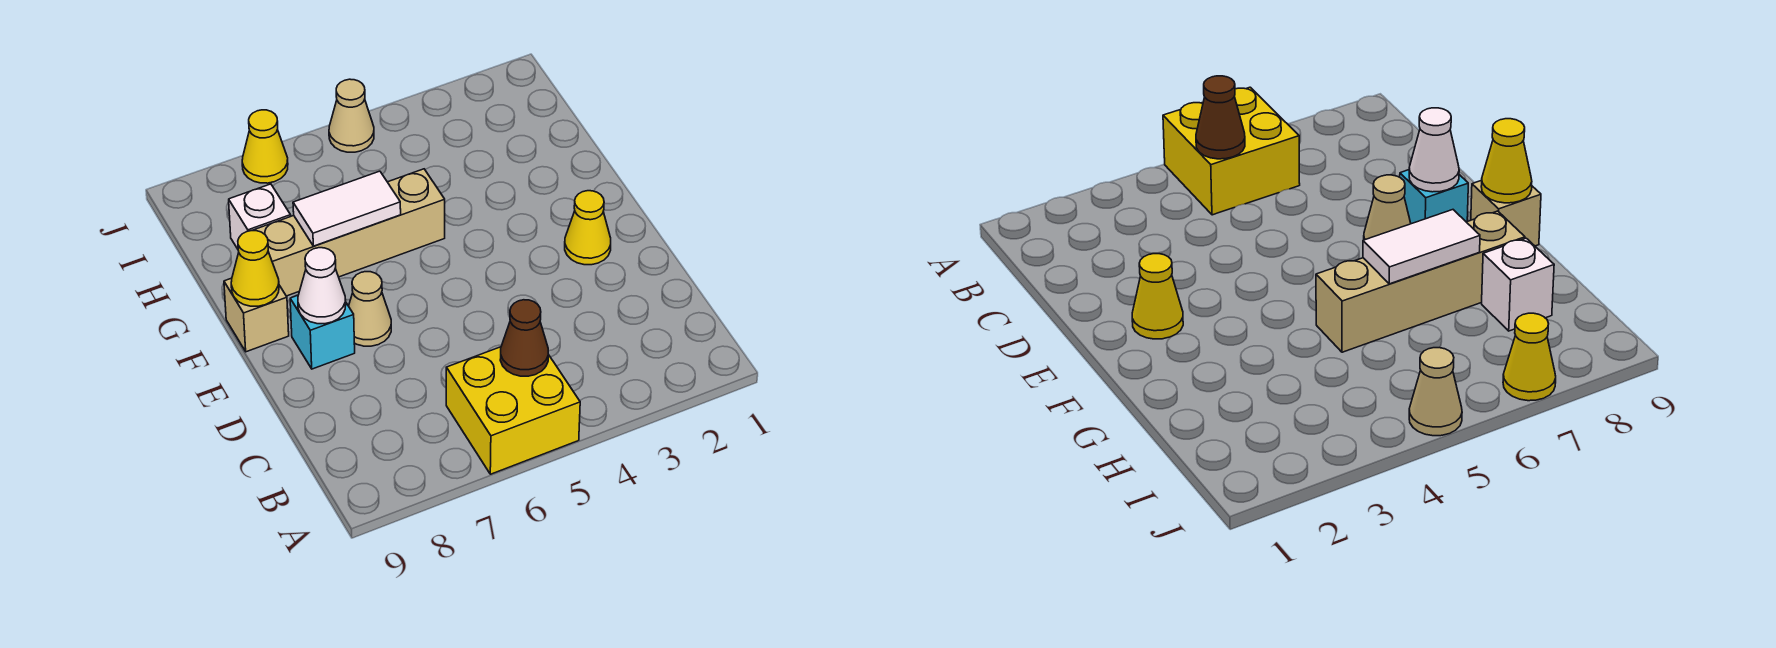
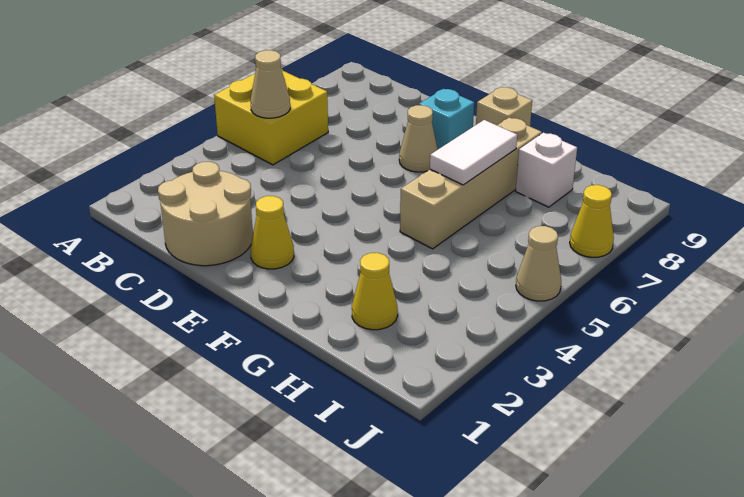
brown 1x1 cone [500,300,548,376] -> tan 1x1 cone [251,50,290,118]
none -> tan 2x2 round brick [158,162,253,266]
white 1x1 cone [298,248,346,324] -> none
yellow 1x1 cone [231,231,279,306] -> yellow 1x1 cone moved to [352,253,398,330]

